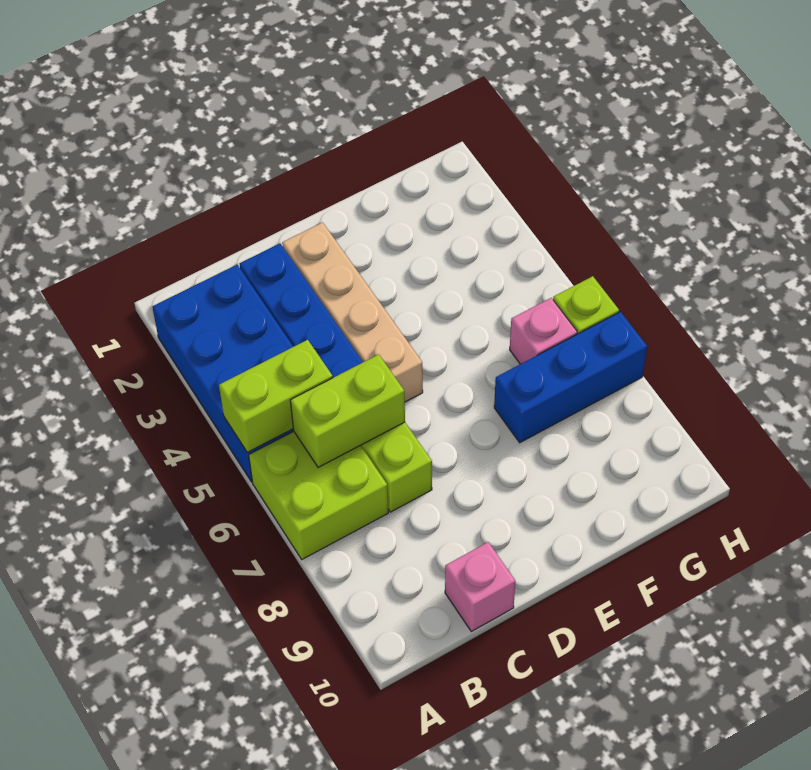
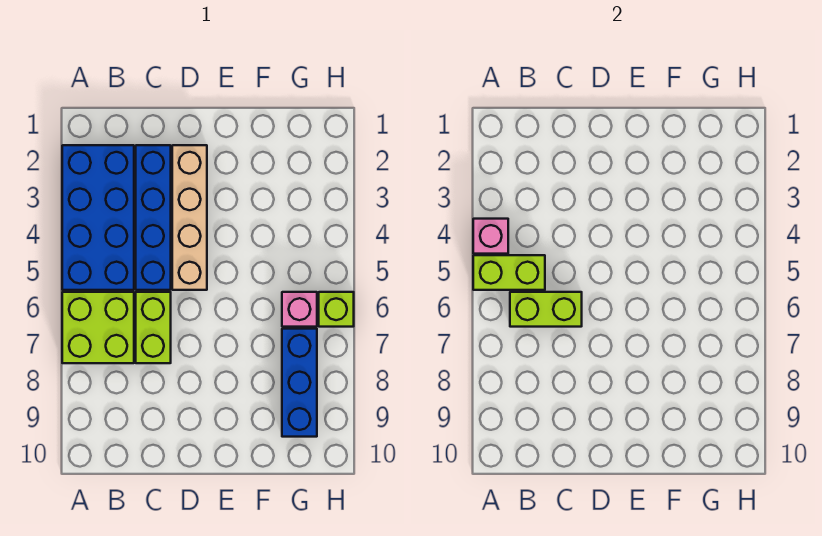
pink 1x1 brick [445,542,515,631] -> pink 1x1 brick moved to [473,219,508,254]
blue 1x3 brick [494,312,647,443] -> blue 1x3 brick turned to [282,329,317,437]

